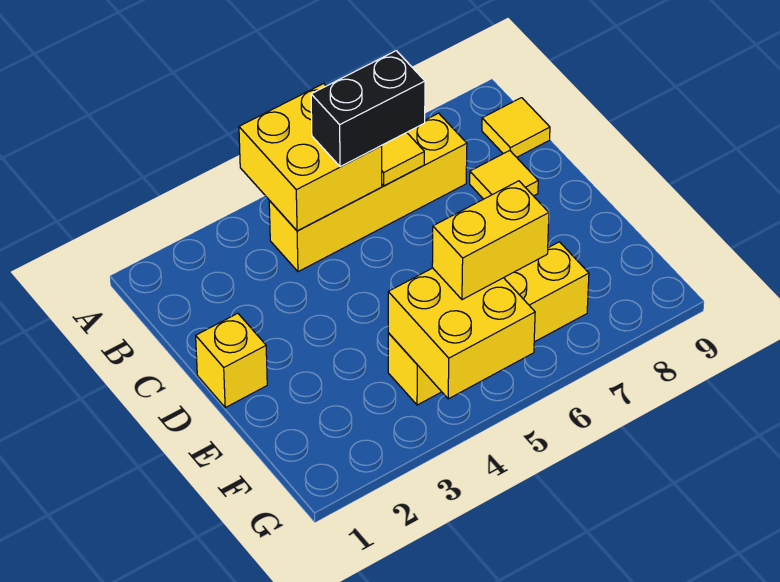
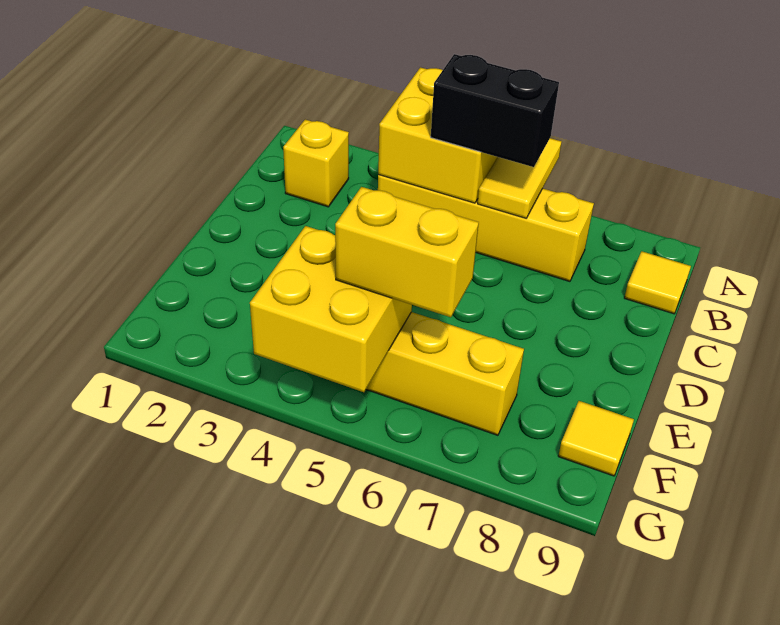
yellow 1x1 tile [470,150,538,199] -> yellow 1x1 tile moved to [558,401,634,476]
yellow 1x1 brick [196,313,267,408] -> yellow 1x1 brick moved to [283,120,349,207]

